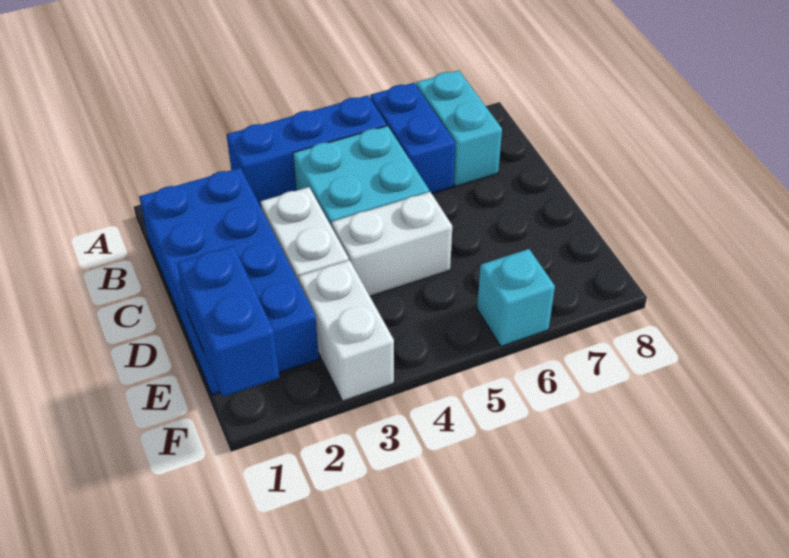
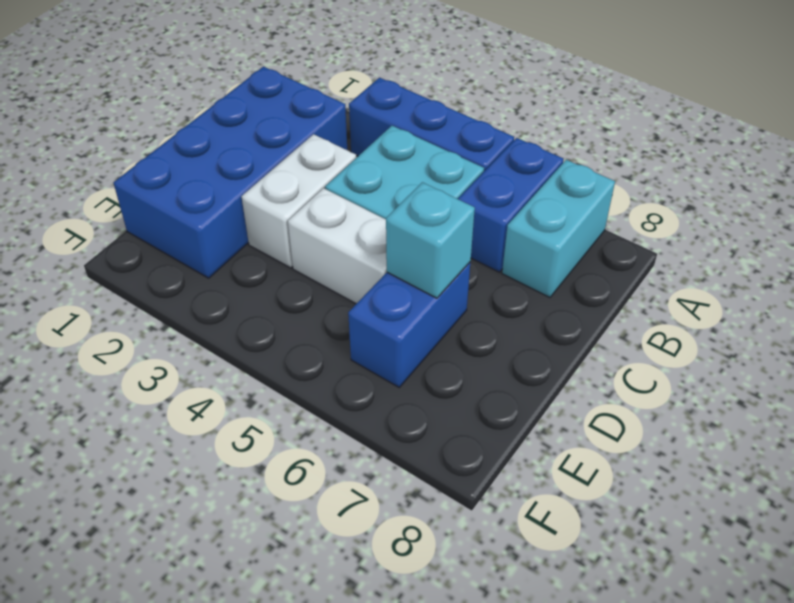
blue 1x2 brick [177,246,279,397] -> blue 1x2 brick moved to [348,263,470,387]
white 1x2 brick [299,260,394,401] -> none
cyan 1x1 brick [477,249,555,346] -> cyan 1x1 brick moved to [386,182,475,298]

